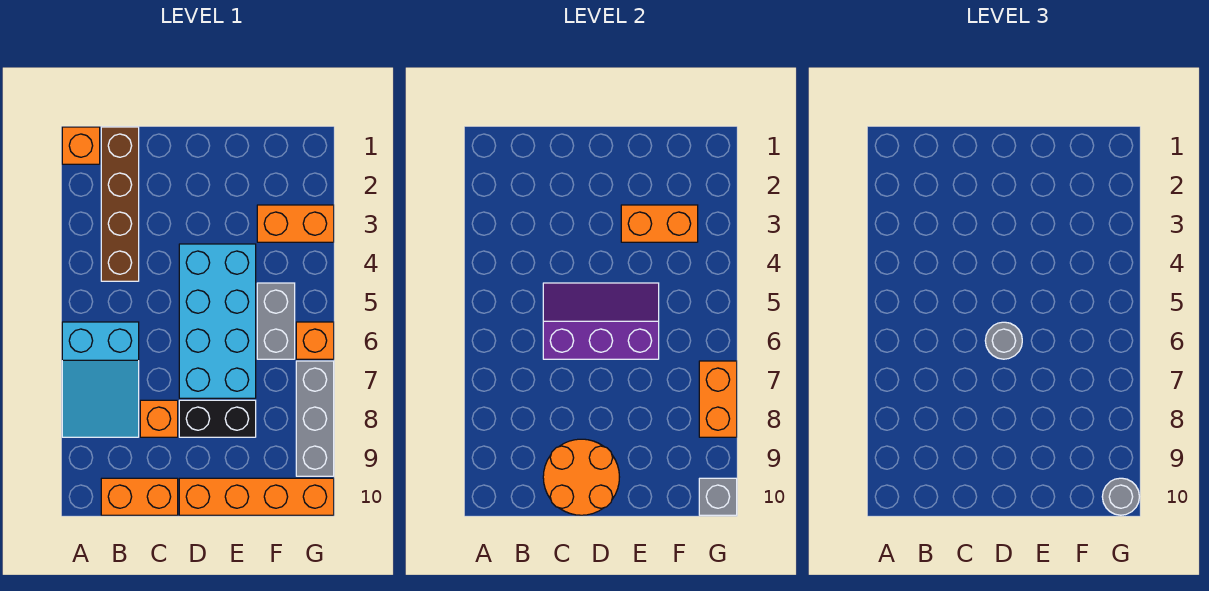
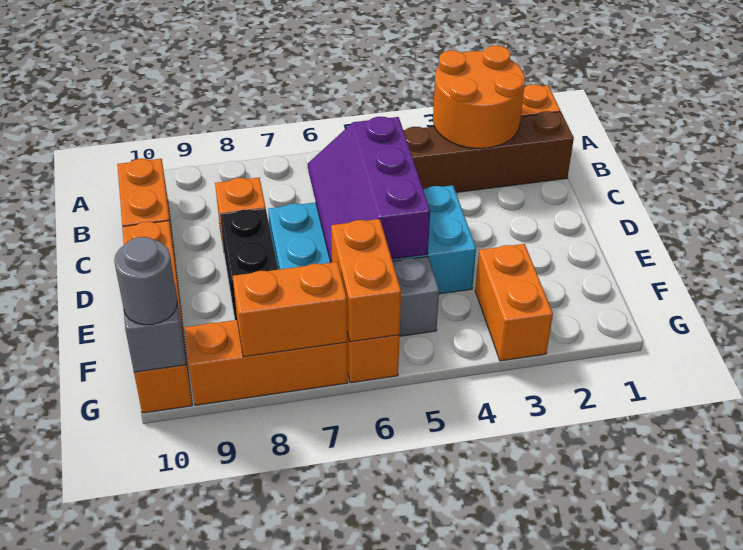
cyan 2x3 slope [62,322,139,437] -> none
purple 2x3 slope [543,283,659,359] -> purple 2x3 slope turned to [308,117,430,263]
orange 2x2 round brick [543,439,619,515] -> orange 2x2 round brick moved to [433,46,525,148]
grey 1x1 round brick [985,322,1022,359] -> none
orange 1x2 brick [621,205,698,242] -> orange 1x2 brick moved to [331,219,401,342]
grey 1x3 brick [296,361,334,476] -> orange 1x3 brick [184,320,348,405]

